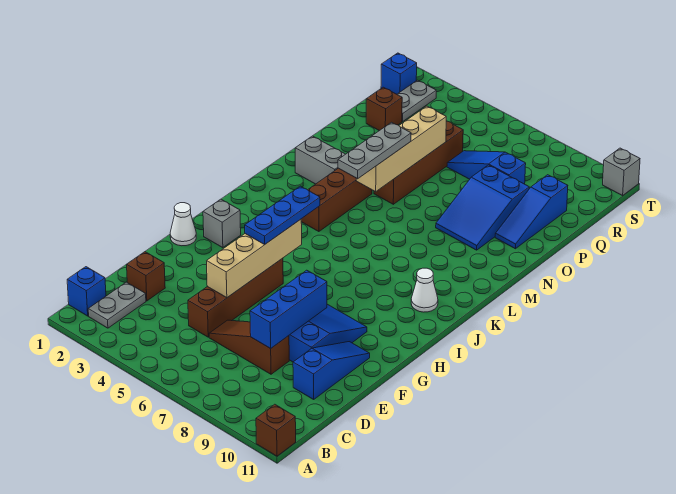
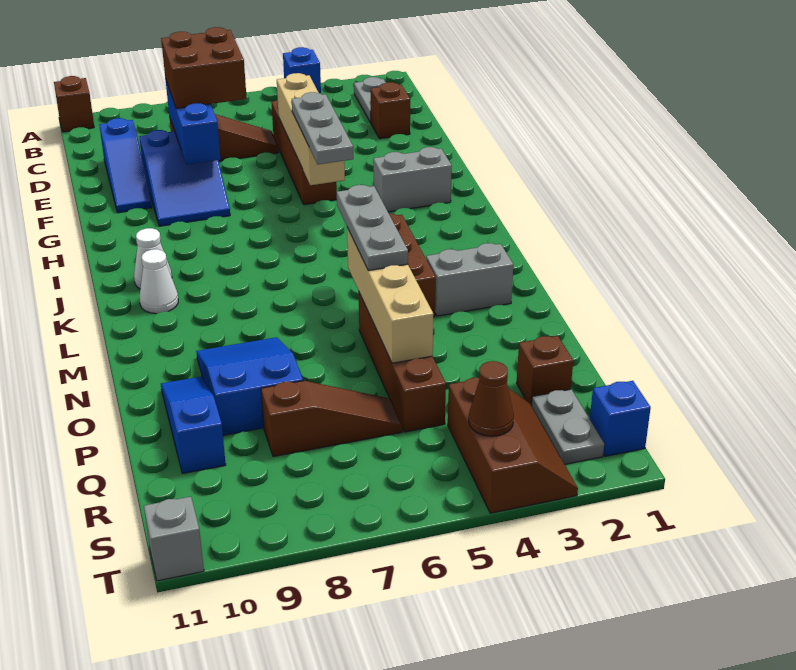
blue 1x1 brick [67,267,106,316] -> blue 1x1 brick moved to [283,47,321,94]
none -> brown 2x2 brick [161,27,247,108]
white 1x1 cone [170,203,196,246] -> white 1x1 cone moved to [140,249,178,314]
blue 1x3 plate [245,186,320,245] -> grey 1x3 plate [292,92,353,164]
grey 1x1 brick [203,199,241,248] -> grey 1x2 brick [373,147,452,212]
blue 1x3 slope [447,151,526,184] -> brown 1x3 slope [261,381,402,457]
none -> brown 2x3 slope [448,378,578,513]
none -> brown 1x1 cone [469,361,514,436]

